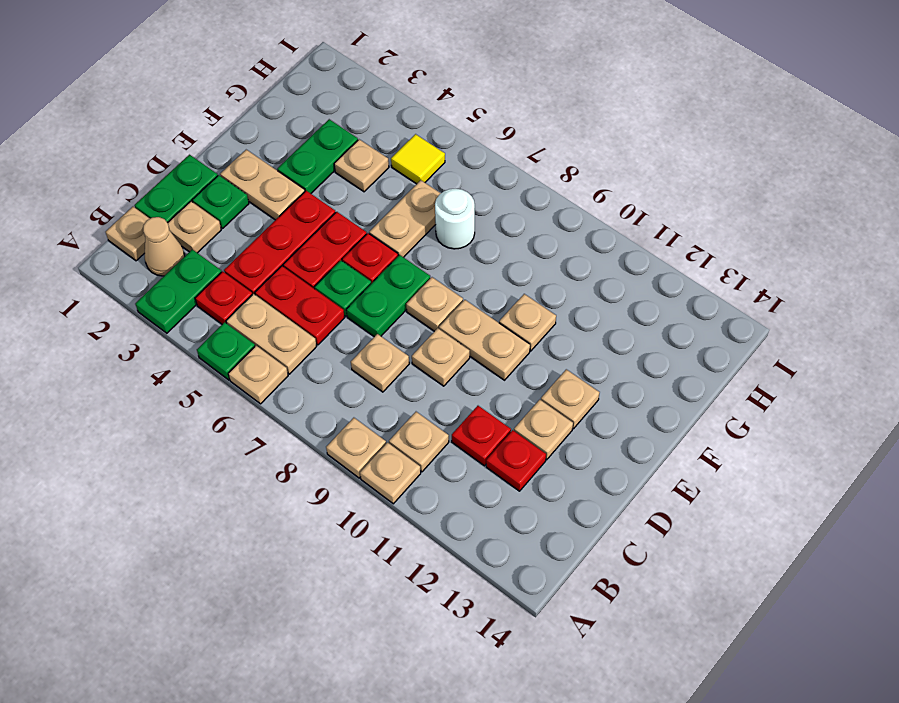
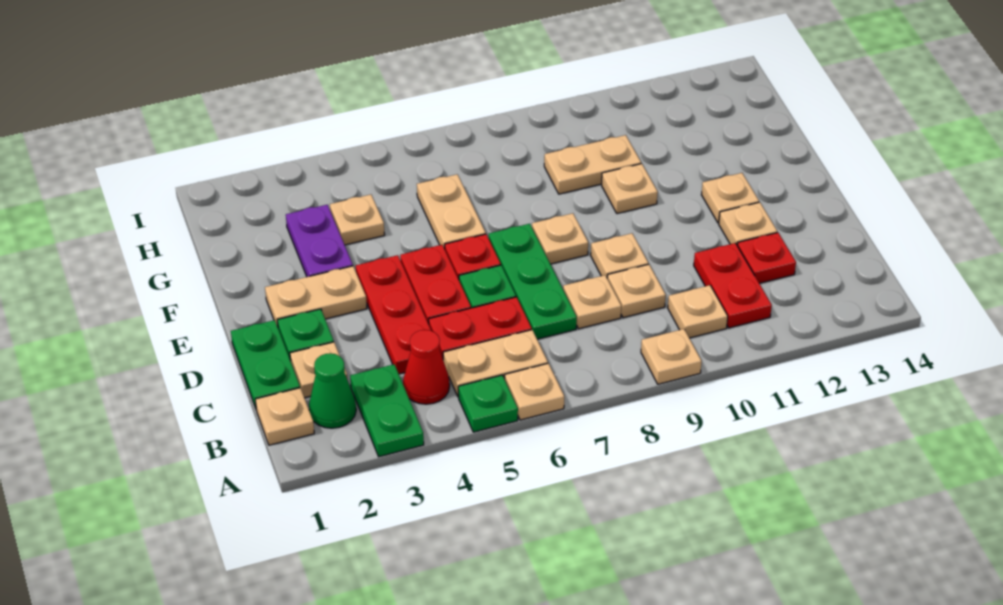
tan 1x1 plate [360,442,421,504] -> tan 1x1 plate moved to [607,264,666,318]
tan 1x1 cone [143,217,185,276] -> green 1x1 cone [309,353,356,428]
red 1x1 plate [195,271,252,324] -> red 1x1 cone [403,330,450,404]
red 1x1 plate [452,406,511,466] -> red 1x2 plate [694,243,772,328]
green 1x2 plate [346,255,430,337] -> green 1x3 plate [489,224,577,339]
tan 1x2 plate [439,300,530,380] -> tan 1x2 plate moved to [544,135,641,194]
green 1x2 plate [277,119,358,194] -> purple 1x2 plate [286,205,353,277]
white 1x1 round brick [435,189,475,249] -> none
yellow 1x1 tile [391,134,445,184] -> none

